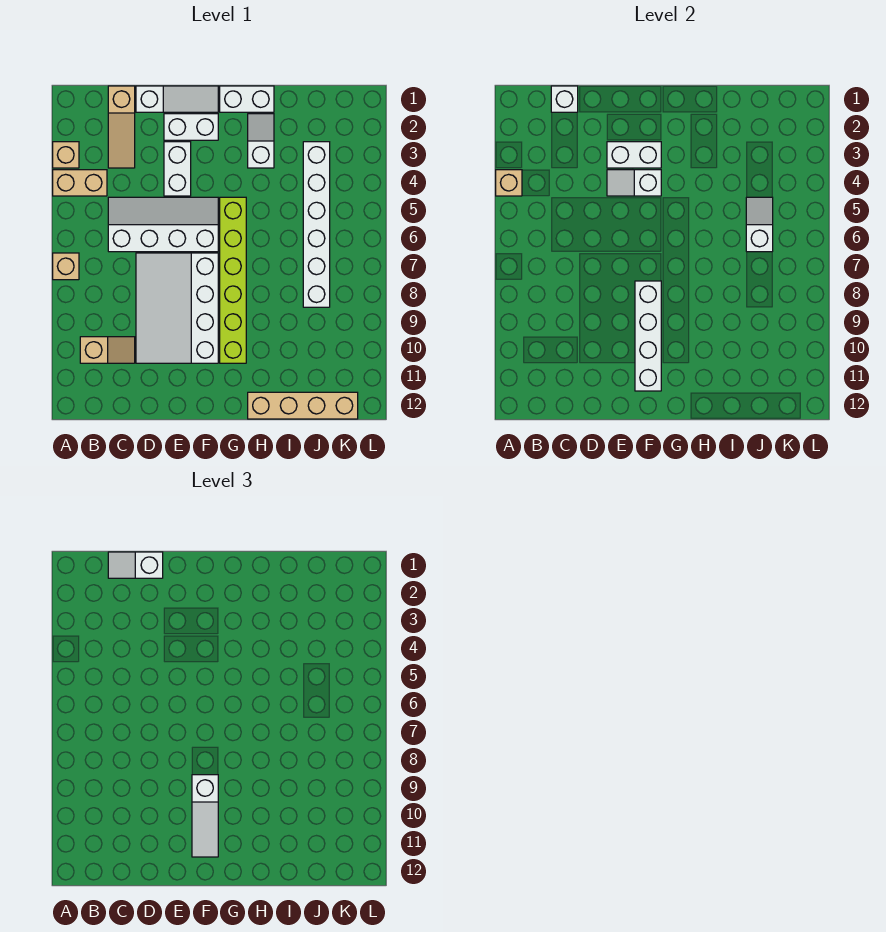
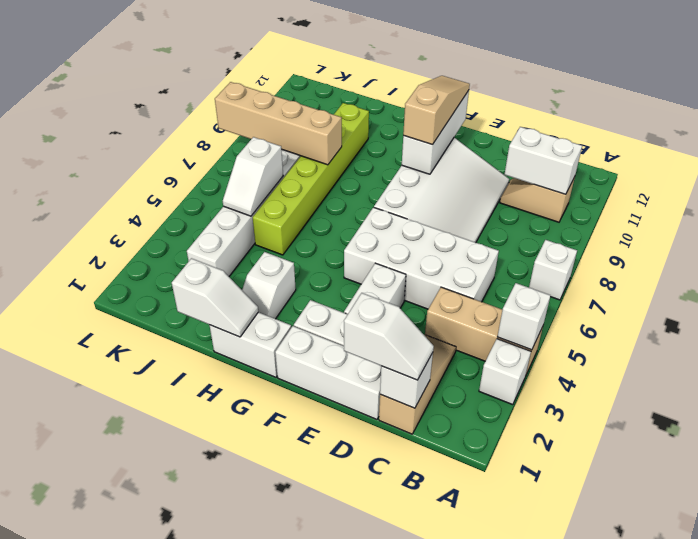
tan 1x1 brick [53,142,79,168] -> white 1x1 brick [479,339,531,405]
tan 1x2 brick [53,170,107,196] -> tan 1x3 brick [425,287,543,374]
tan 1x1 brick [496,170,522,196] -> white 1x1 brick [497,283,551,350]
tan 1x1 brick [53,253,79,280] -> white 1x1 brick [529,240,577,300]
white 2x4 slope [108,197,218,252] -> white 2x4 brick [344,207,499,309]
white 1x3 slope [136,86,218,112] -> white 1x3 brick [275,326,381,419]
white 1x2 brick [607,142,661,168] -> white 1x2 brick moved to [504,127,582,194]
white 1x2 slope [607,170,661,196] -> white 1x2 slope moved to [172,258,258,337]
white 1x4 brick [635,281,661,391] -> white 1x3 brick [402,90,469,174]
white 1x3 slope [192,775,218,857] -> tan 1x3 slope [403,76,470,145]
lime 1x6 brick [220,197,246,363] -> lime 1x6 brick moved to [253,103,369,255]
tan 1x4 brick [248,392,358,419] -> tan 1x4 brick moved to [215,82,342,165]

